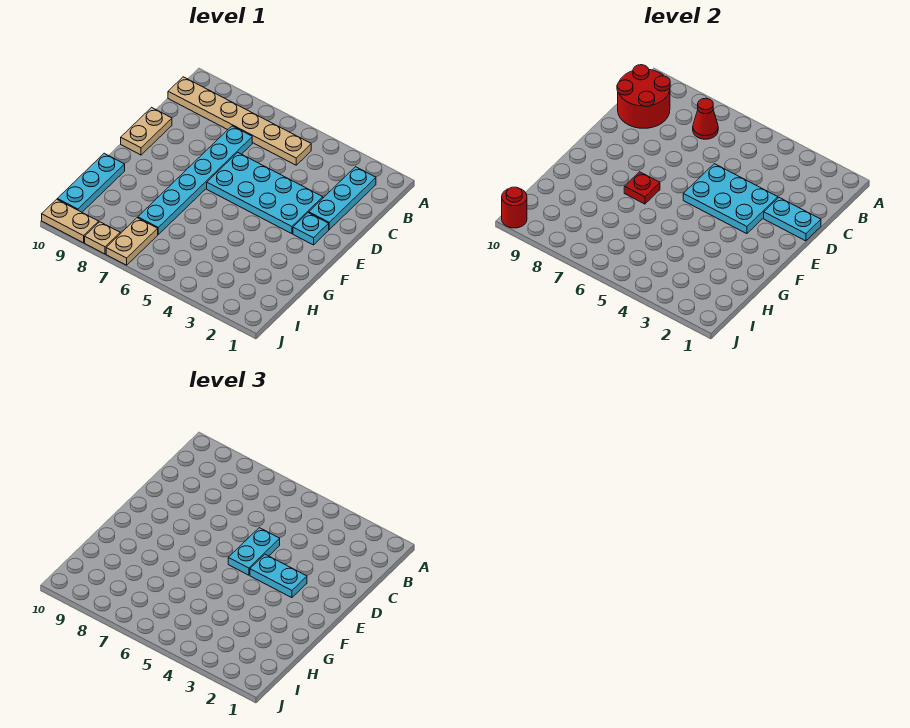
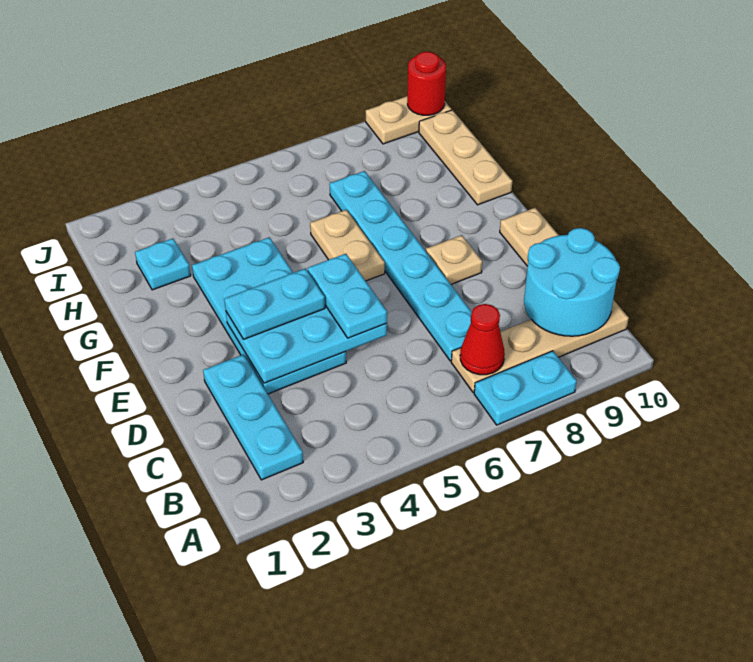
tan 1x6 plate [168,77,311,165] -> tan 1x4 plate [451,300,629,392]
red 2x2 round brick [617,65,670,128] -> cyan 2x2 round brick [524,228,620,336]
cyan 1x2 plate [764,198,821,241] -> cyan 1x2 plate moved to [474,351,577,425]
cyan 2x4 plate [207,153,323,234] -> cyan 2x4 plate turned to [192,237,346,394]
cyan 1x1 plate [293,213,329,245] -> cyan 1x1 plate moved to [135,239,191,290]
red 1x1 plate [624,172,660,204] -> none
cyan 1x3 plate [57,153,125,212] -> tan 1x3 plate [419,110,512,205]
tan 1x2 plate [106,218,158,265] -> tan 1x2 plate moved to [310,210,385,281]
tan 1x1 plate [85,222,120,254] -> tan 1x1 plate moved to [426,235,482,284]

